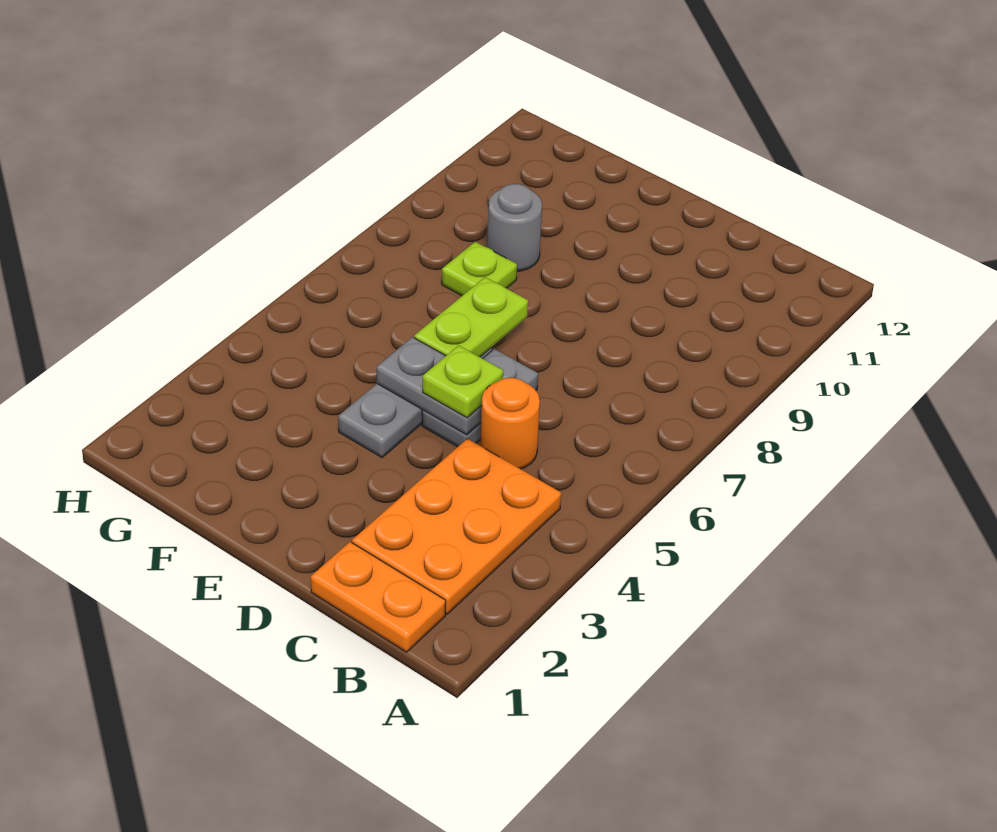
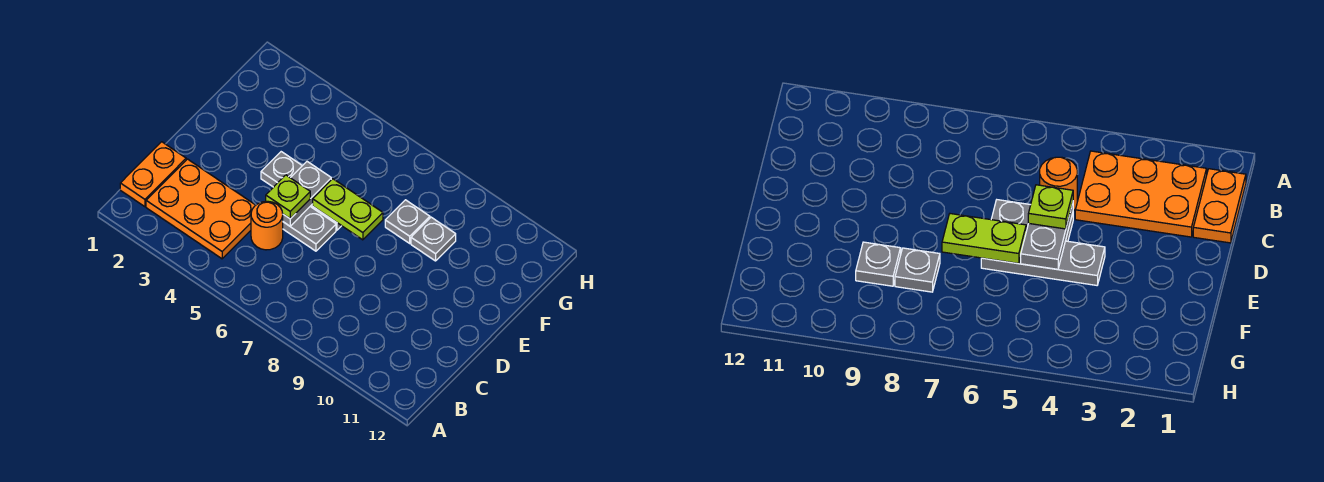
lime 1x1 plate [442,242,517,296] -> grey 1x1 plate [385,200,430,243]
grey 1x1 round brick [487,184,542,271] -> grey 1x1 plate [411,217,456,261]

